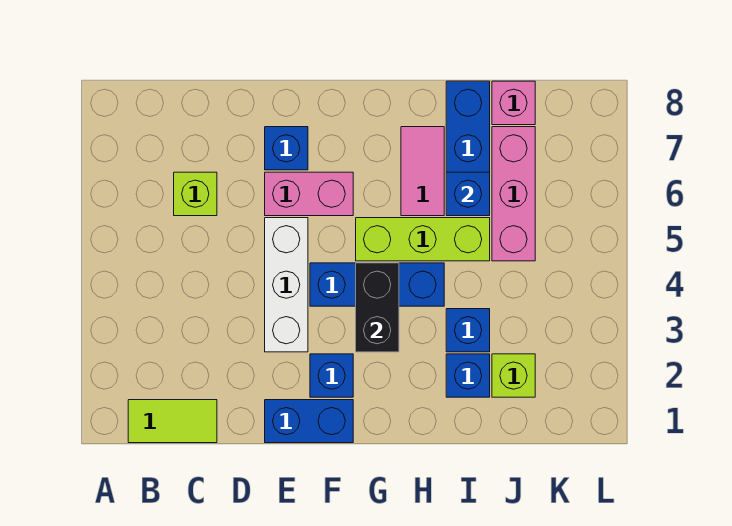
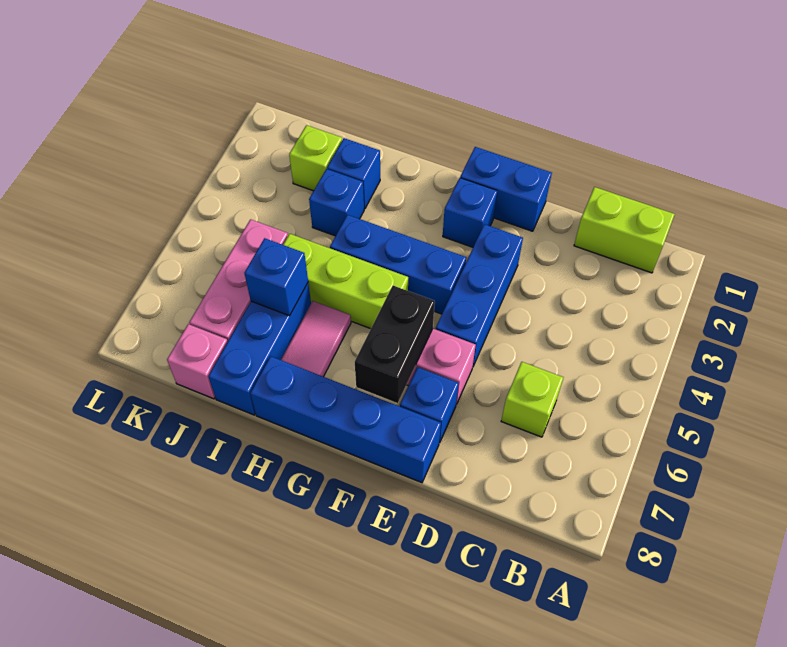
lime 1x2 tile [128,400,217,443] -> lime 1x2 brick [574,187,675,273]
white 1x3 brick [265,218,308,352] -> blue 1x3 brick [436,224,523,366]
none -> blue 1x4 brick [250,356,441,483]
black 1x2 brick [356,263,399,352] -> black 1x2 brick moved to [355,285,435,403]

